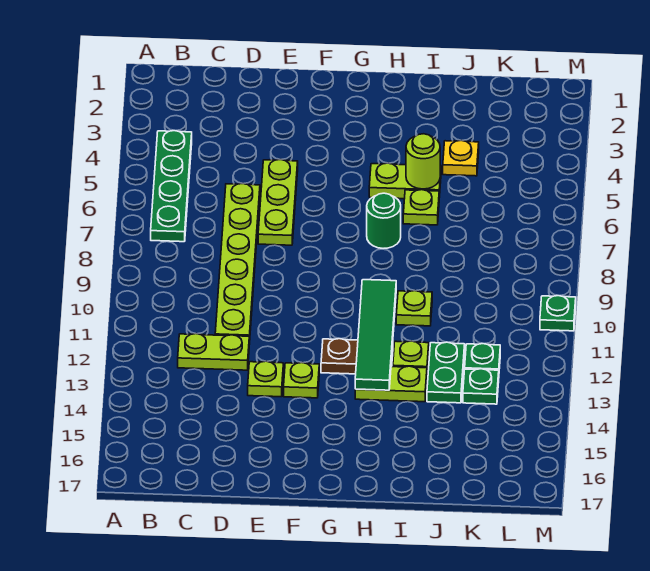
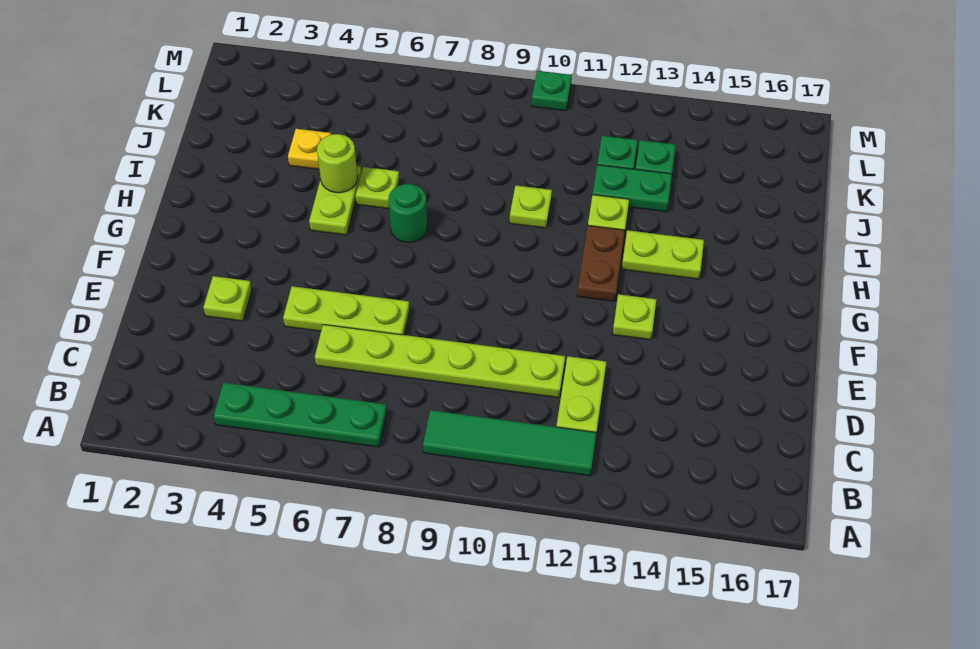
lime 1x1 plate [248,361,283,397] -> lime 1x1 plate moved to [203,276,252,321]
green 1x4 tile [355,280,396,390] -> green 1x4 tile moved to [423,410,597,476]
lime 1x2 plate [355,366,427,402] -> lime 1x2 plate turned to [622,230,704,279]

